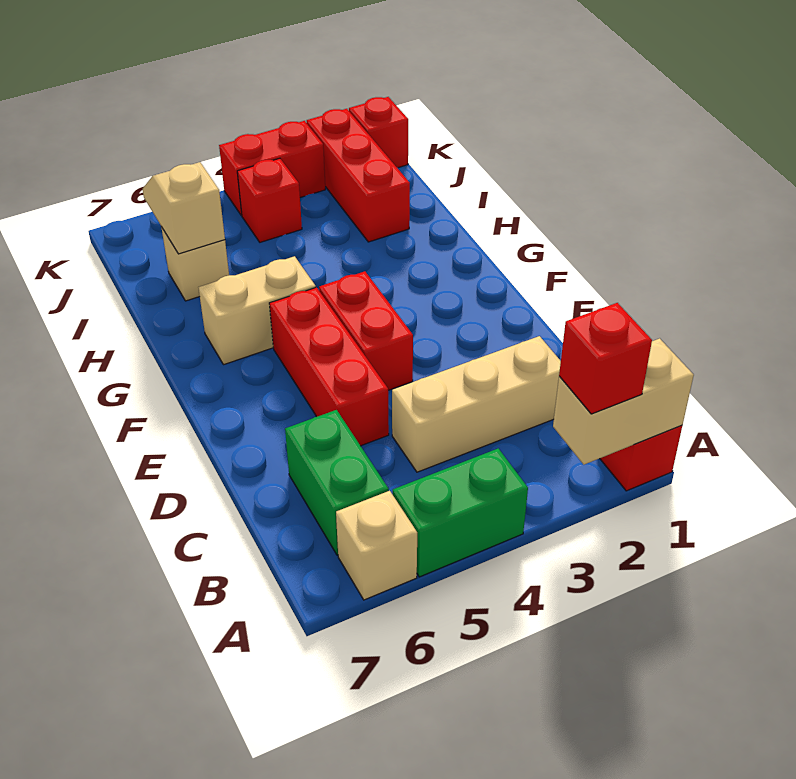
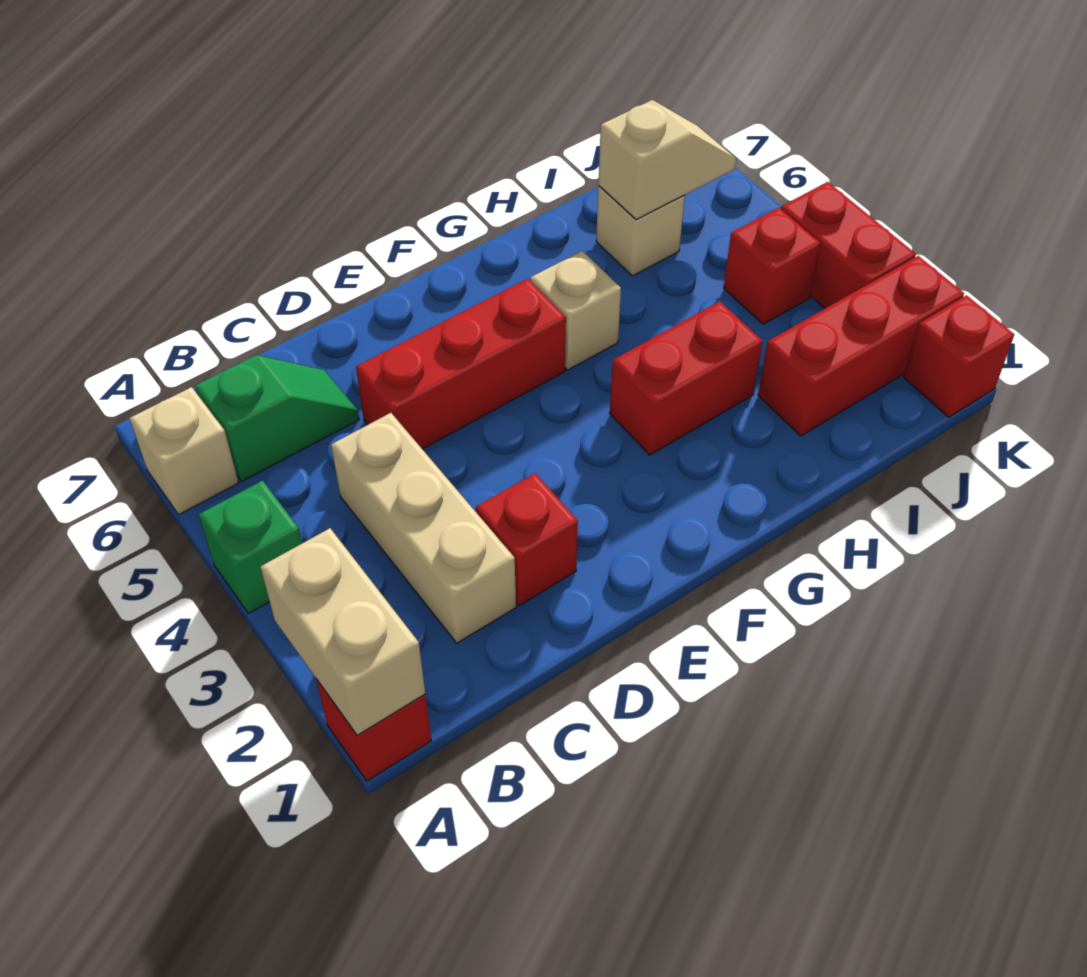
red 1x1 brick [559,303,652,414] -> red 1x1 brick moved to [476,473,578,606]
green 1x2 brick [393,448,528,577] -> green 1x1 brick [199,481,302,613]
green 1x2 brick [285,410,389,555] -> green 1x2 slope [195,355,359,481]
red 1x2 brick [319,271,413,390] -> red 1x2 brick moved to [610,301,762,455]
tan 1x2 brick [199,256,316,365] -> tan 1x1 brick [530,251,621,370]

